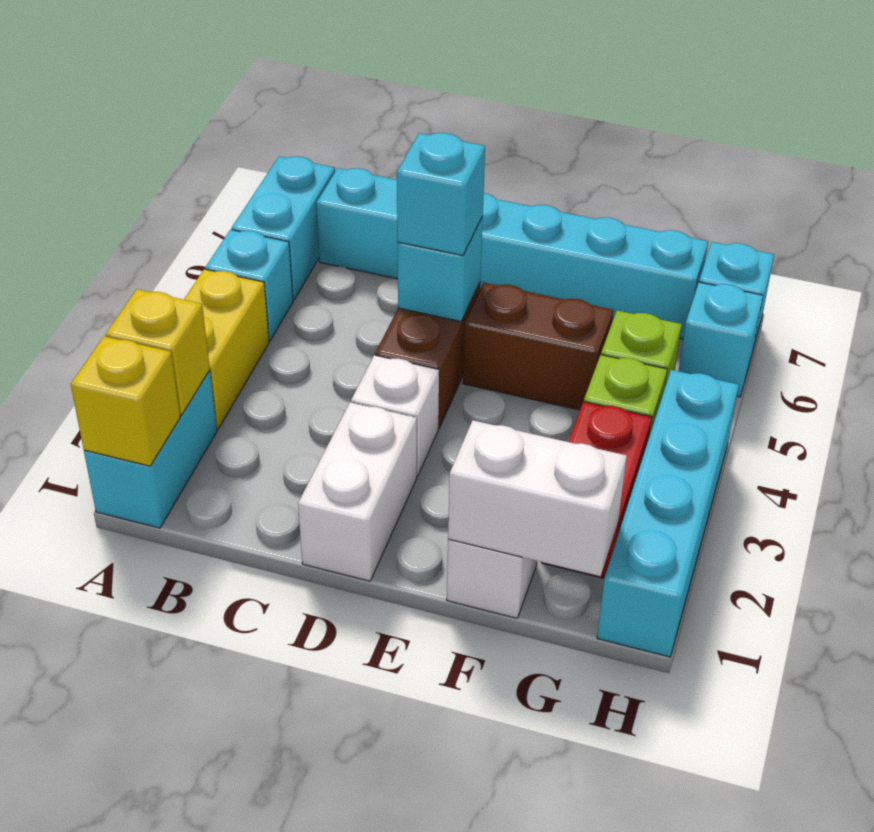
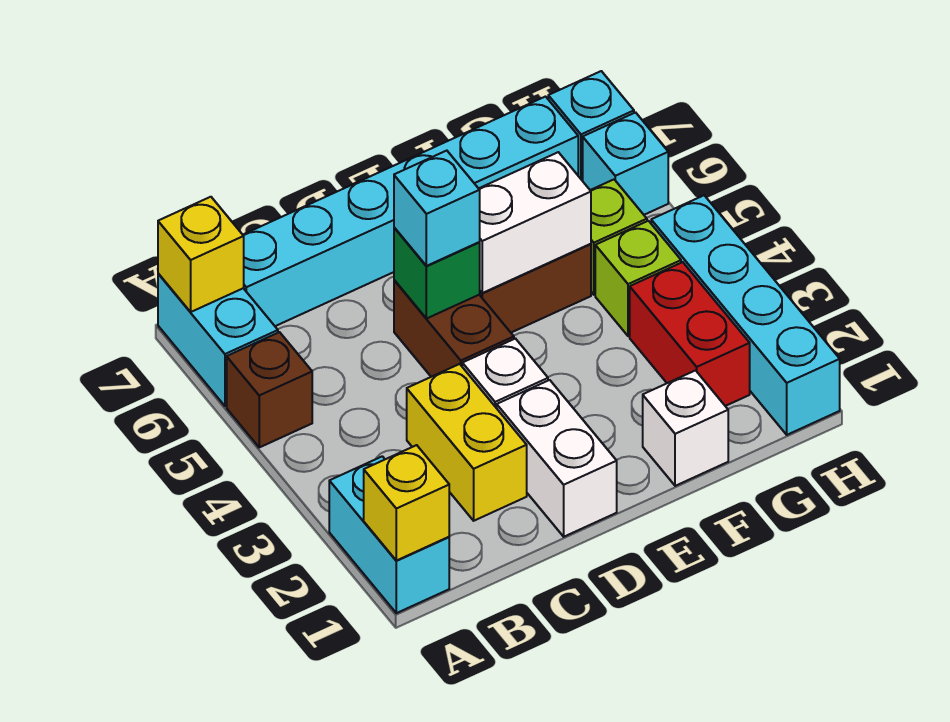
yellow 1x1 brick [106,289,210,415] -> yellow 1x1 brick moved to [158,197,244,312]
yellow 1x2 brick [184,269,269,429] -> yellow 1x2 brick moved to [407,364,527,521]
cyan 1x1 brick [205,230,293,341] -> brown 1x1 brick [227,332,312,447]
cyan 1x1 brick [398,216,483,321] -> green 1x1 brick [394,228,480,319]
white 1x2 brick [448,420,627,576] -> white 1x2 brick moved to [479,152,591,293]

